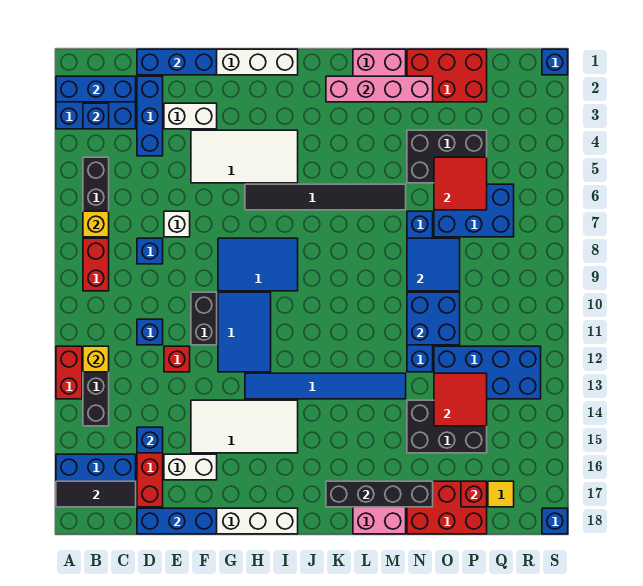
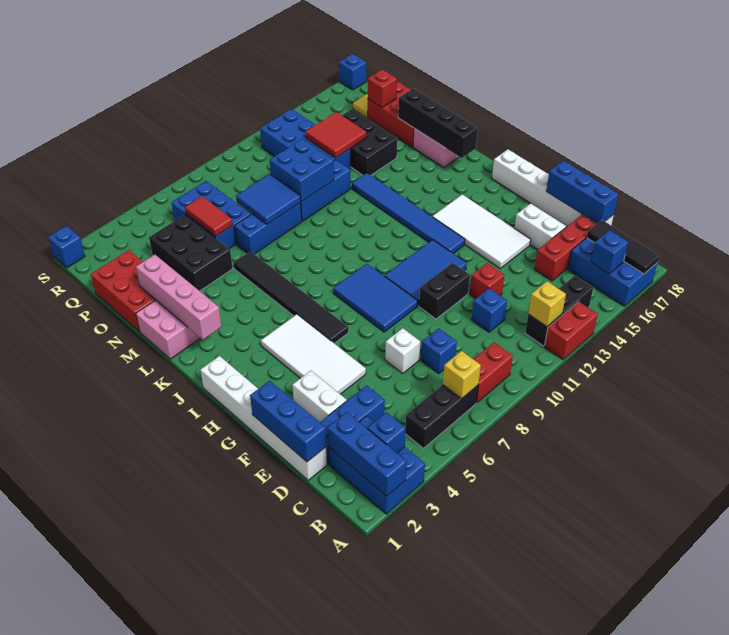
blue 1x1 brick [137,427,163,453] -> blue 1x1 brick moved to [591,230,628,274]
red 2x2 tile [434,157,487,210] -> red 1x2 tile [185,196,233,236]

